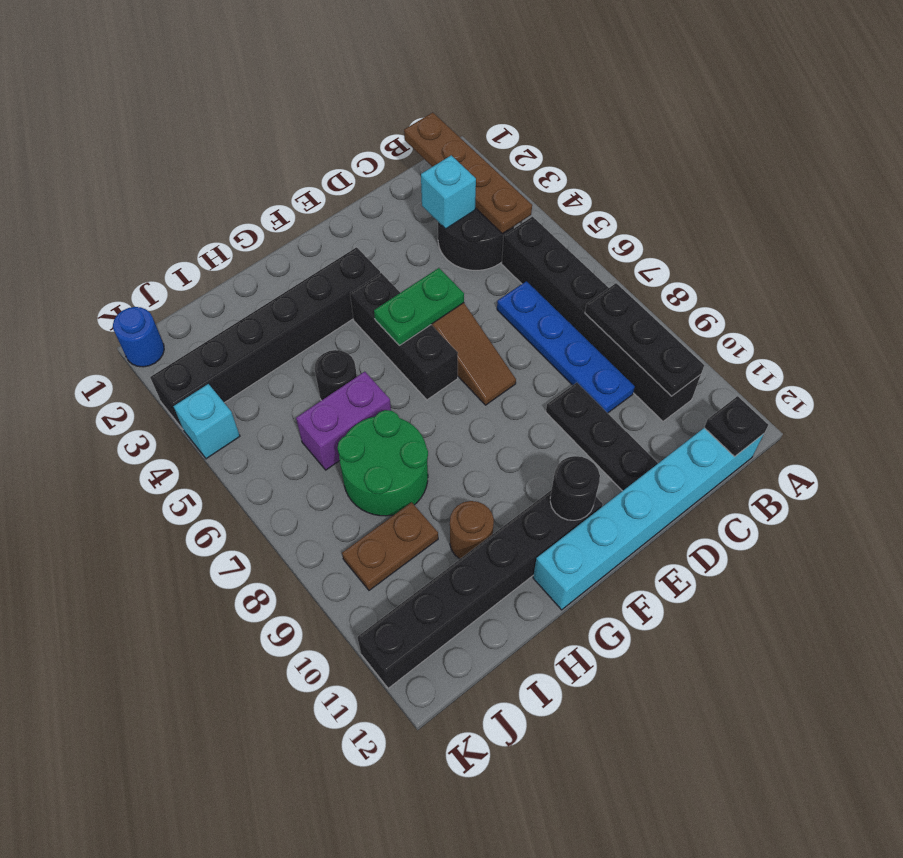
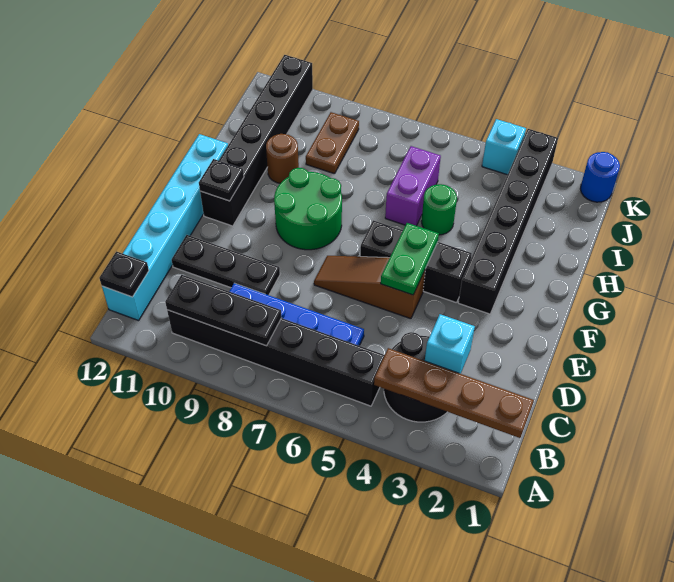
black 1x1 round brick [550,456,600,520] -> black 1x1 plate [199,159,244,201]
black 1x1 round brick [314,350,357,401] -> green 1x1 round brick [422,184,457,235]
green 2x2 round brick [338,410,428,516] -> green 2x2 round brick moved to [274,168,342,250]

